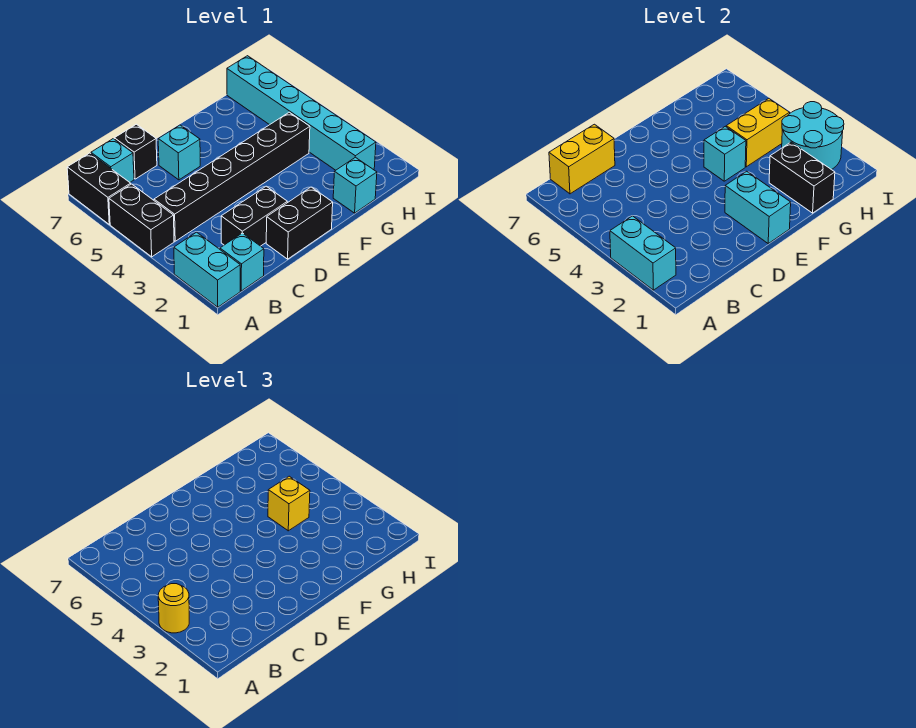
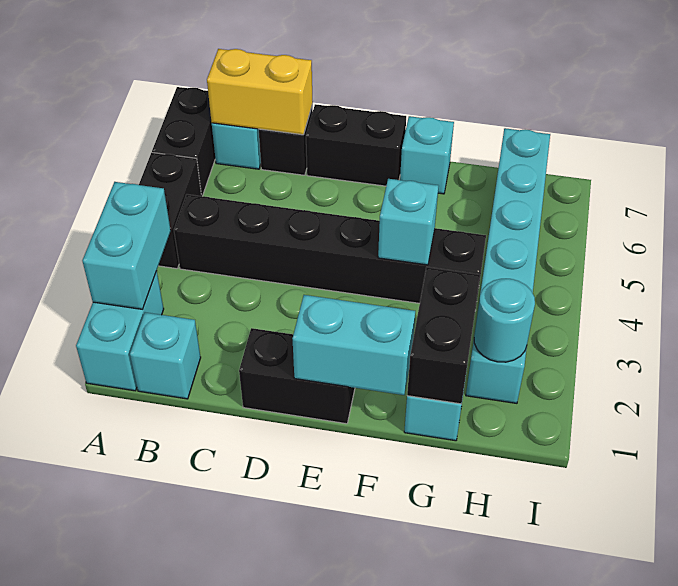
yellow 1x1 round brick [158,584,189,633] -> none
black 1x2 brick [221,186,287,246] -> black 1x2 brick moved to [306,104,406,186]
cyan 1x1 brick [158,125,200,180] -> cyan 1x1 brick moved to [400,116,454,194]
cyan 1x2 brick [725,171,791,243] -> cyan 1x2 brick turned to [292,295,415,395]
yellow 1x2 brick [726,99,790,167] -> none
yellow 1x1 brick [268,476,310,531] -> none
cyan 2x2 round brick [782,102,844,170] -> cyan 1x1 round brick [474,279,535,362]

